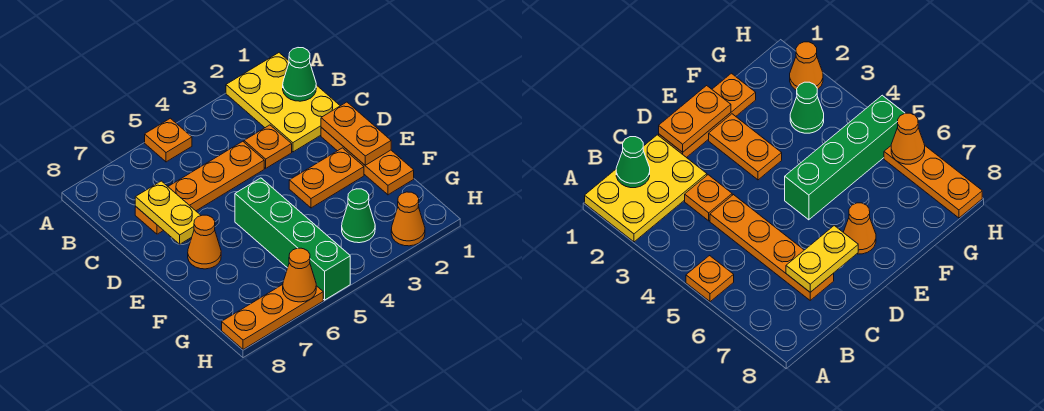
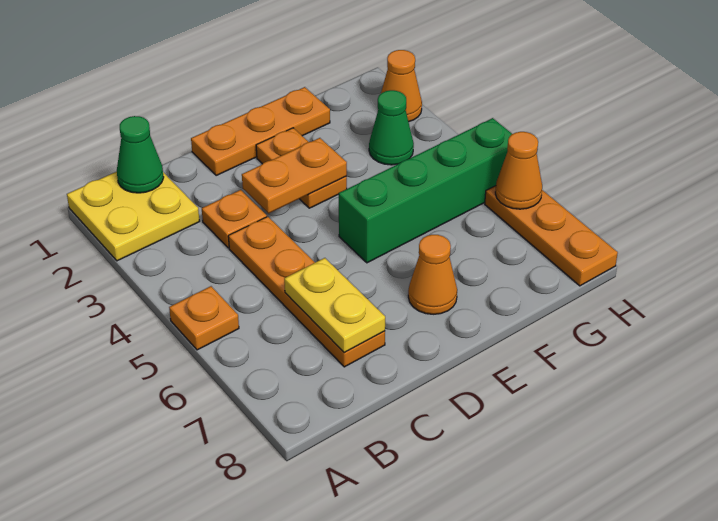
yellow 2x3 plate [226,53,340,152] -> yellow 2x2 plate [67,172,199,261]
yellow 1x2 plate [135,181,201,244] -> yellow 1x2 plate turned to [284,258,385,353]
orange 1x2 plate [321,102,391,165] -> orange 1x2 plate moved to [242,138,347,213]

